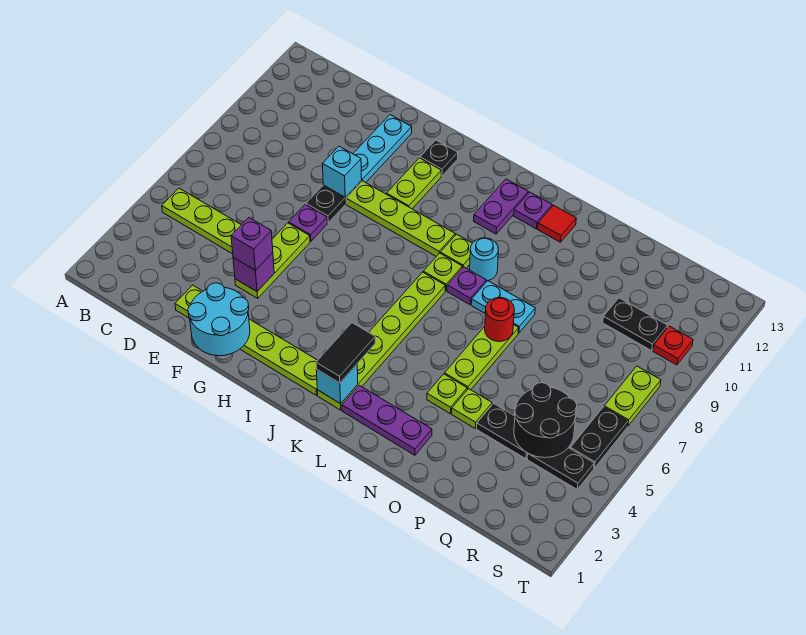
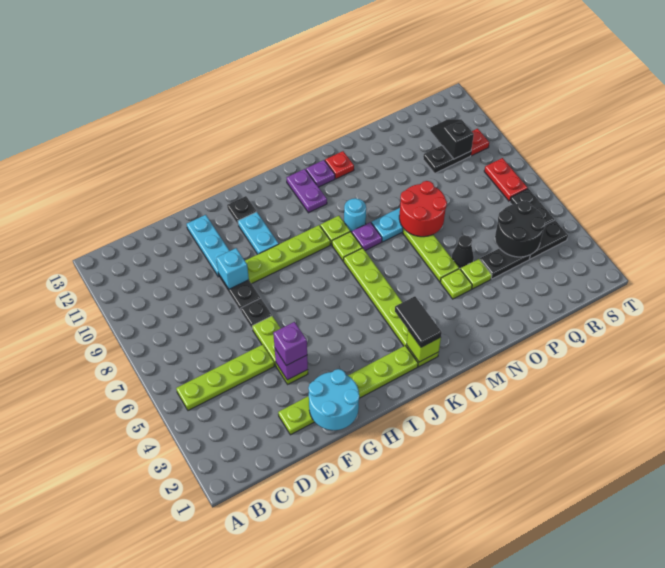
purple 1x1 plate [289,204,327,241] -> black 1x1 plate [241,298,272,329]
lime 1x2 plate [387,158,441,209] -> cyan 1x2 plate [238,212,279,254]
cyan 1x1 brick [316,365,358,404] -> lime 1x1 brick [407,330,441,362]
purple 1x3 plate [342,385,432,455] -> none
red 1x1 tile [538,205,576,242] -> red 1x1 plate [325,151,354,179]
red 1x1 round brick [485,298,514,342] -> red 2x2 round brick [399,181,447,237]
none -> black 1x1 cone [451,235,474,268]
none -> black 1x2 slope [430,119,474,159]
lime 1x2 plate [604,366,661,426] -> red 1x2 plate [484,158,528,201]

